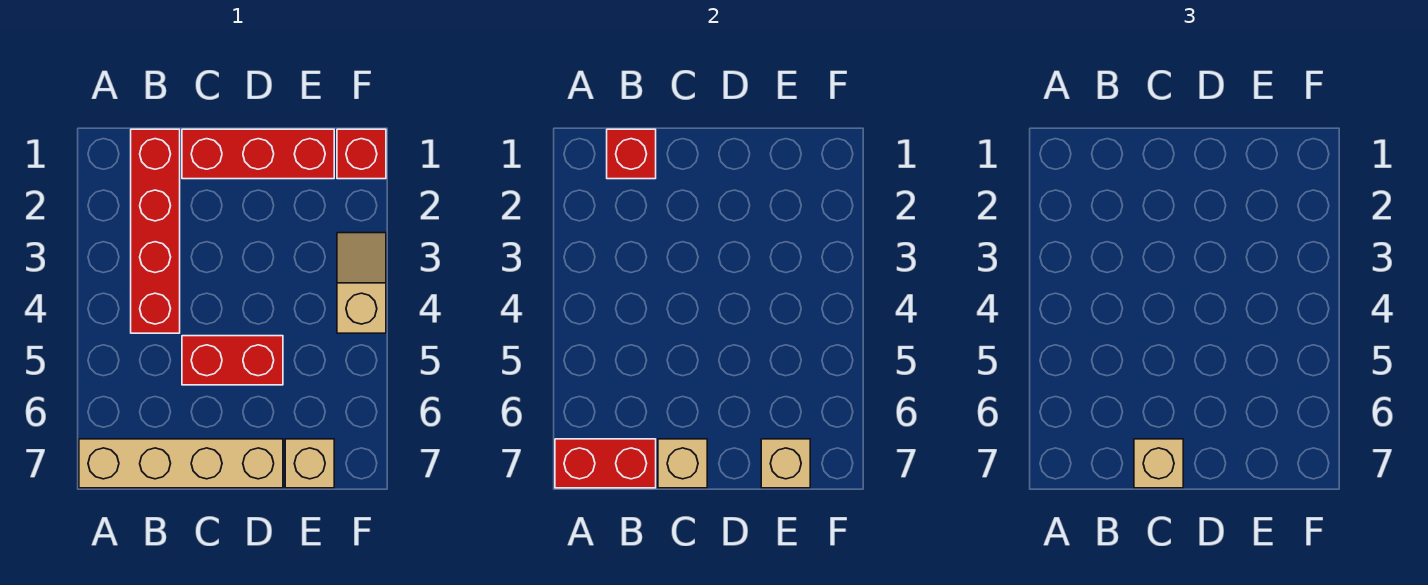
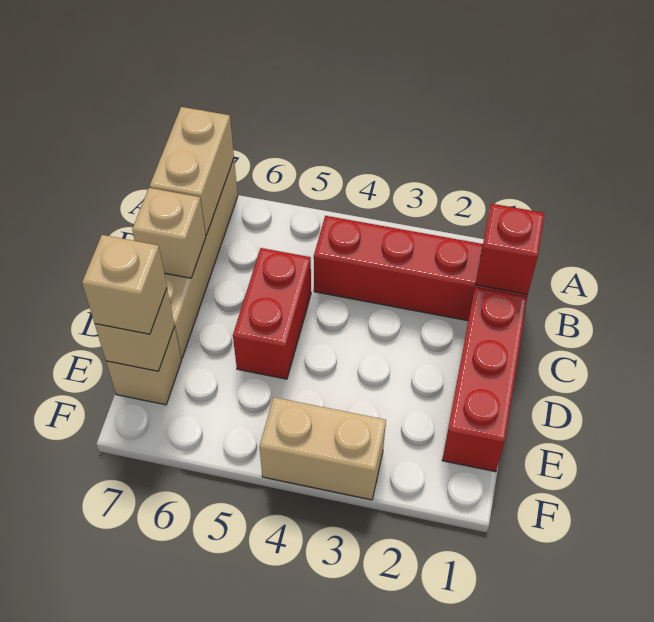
red 1x2 brick [555,439,656,488] -> tan 1x2 brick [150,107,234,235]
tan 1x1 brick [1134,439,1183,488] -> tan 1x1 brick moved to [82,235,167,334]
red 1x1 brick [337,129,386,179] -> none
tan 1x2 slope [337,233,386,333] -> tan 1x2 brick [259,397,386,500]

